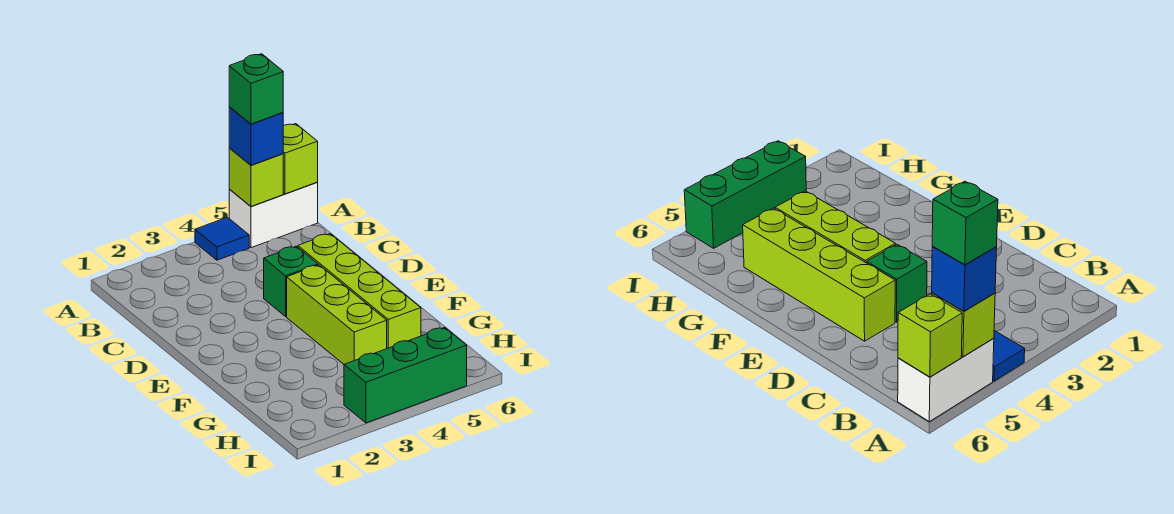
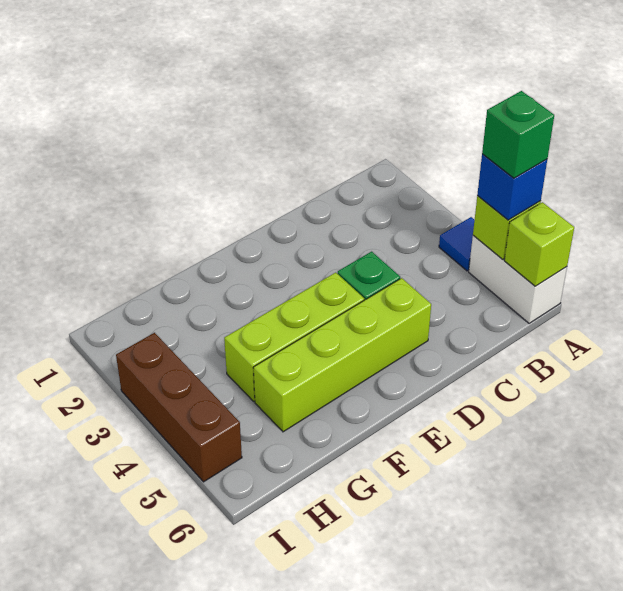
green 1x3 brick [344,327,467,423] -> brown 1x3 brick [116,333,242,482]

